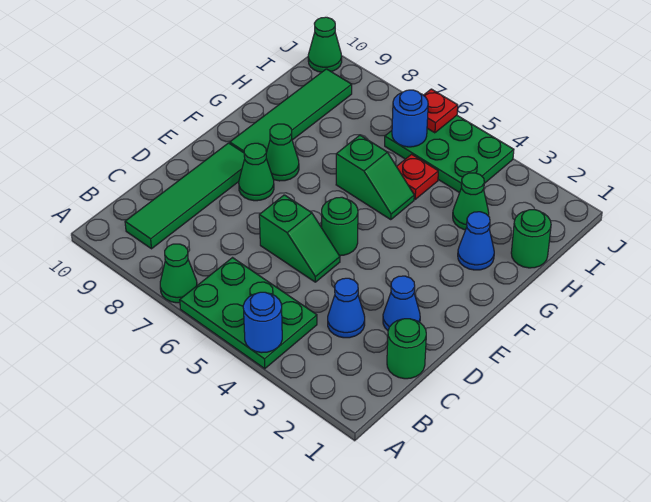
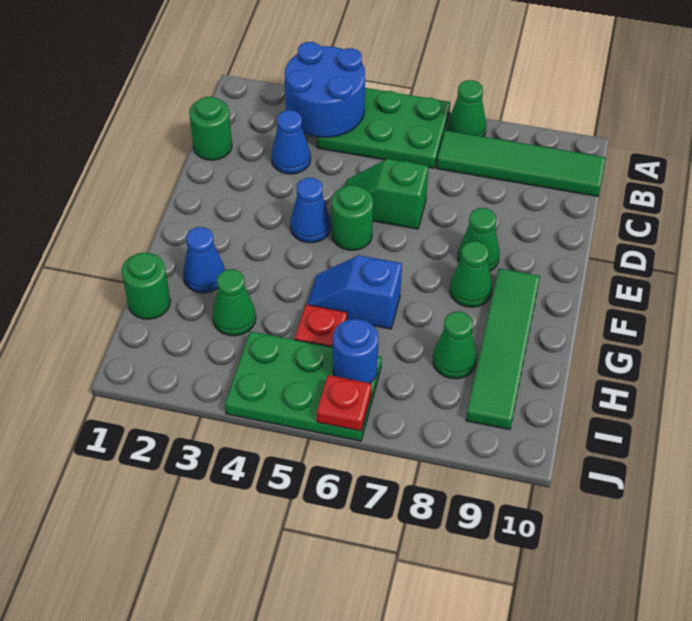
blue 1x1 round brick [243,292,282,353] -> blue 2x2 round brick [285,42,365,137]
green 1x4 tile [125,143,245,249] -> green 1x4 tile turned to [437,130,605,197]
blue 1x1 cone [383,276,420,330] -> blue 1x1 cone moved to [290,178,331,243]
green 1x2 slope [336,135,414,220] -> blue 1x2 slope [307,255,402,329]
green 1x1 cone [308,17,342,72] -> green 1x1 cone moved to [433,312,477,379]

